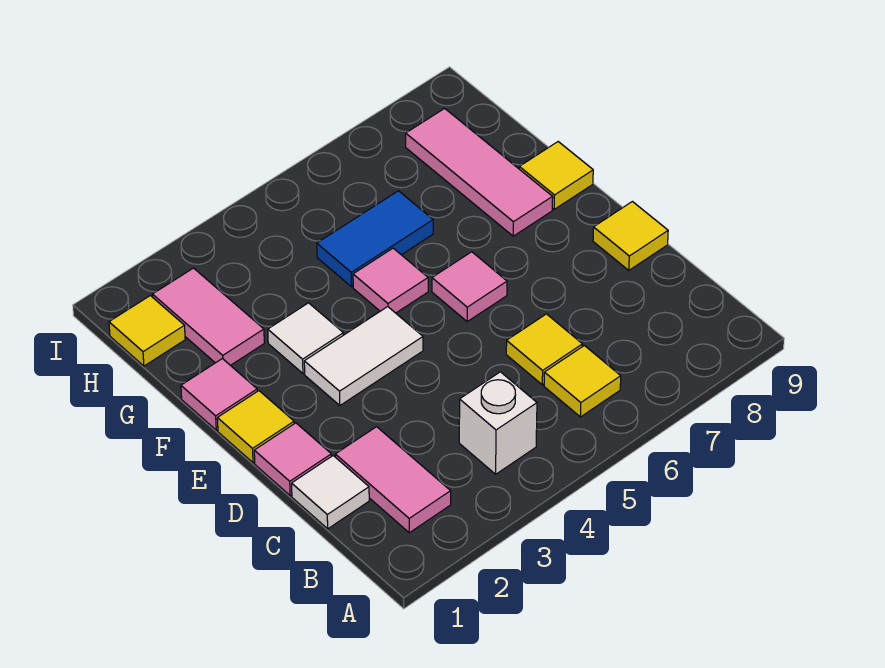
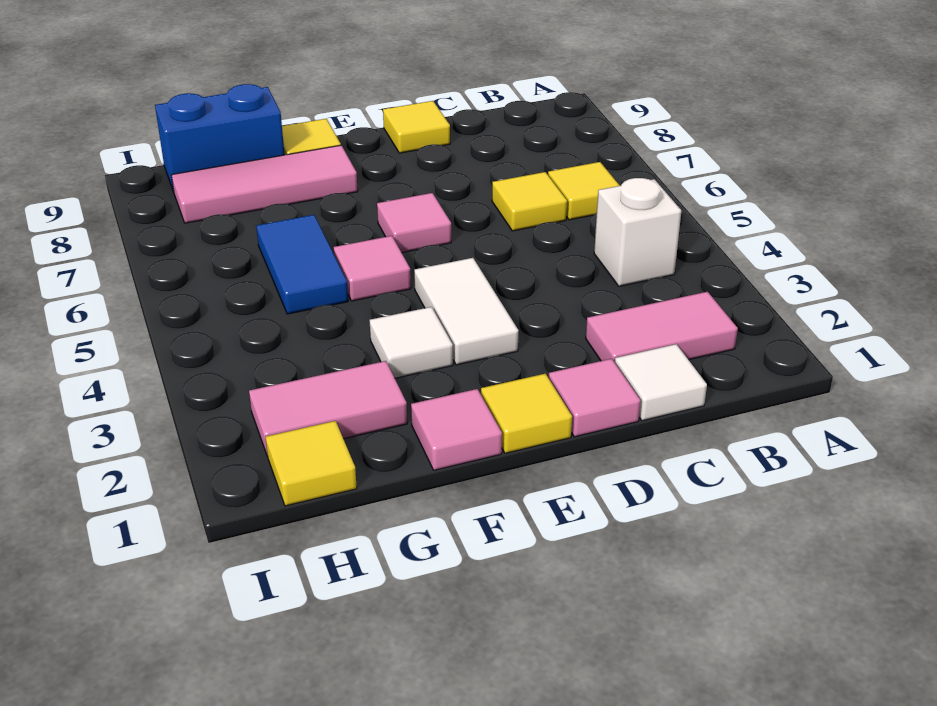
none -> blue 1x2 brick [155,84,285,192]

